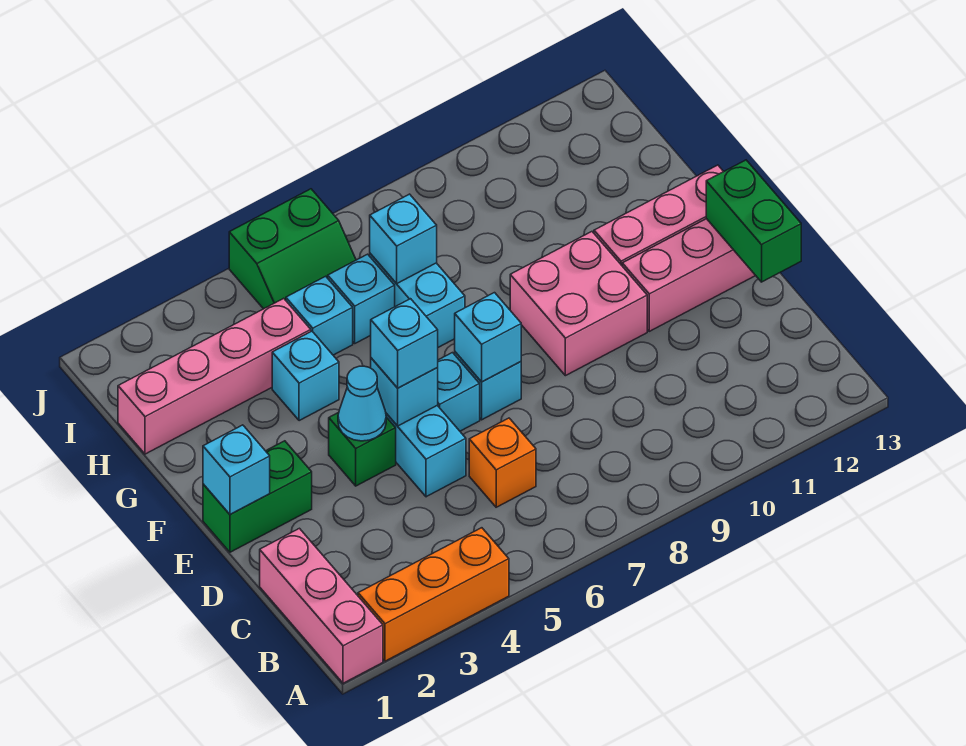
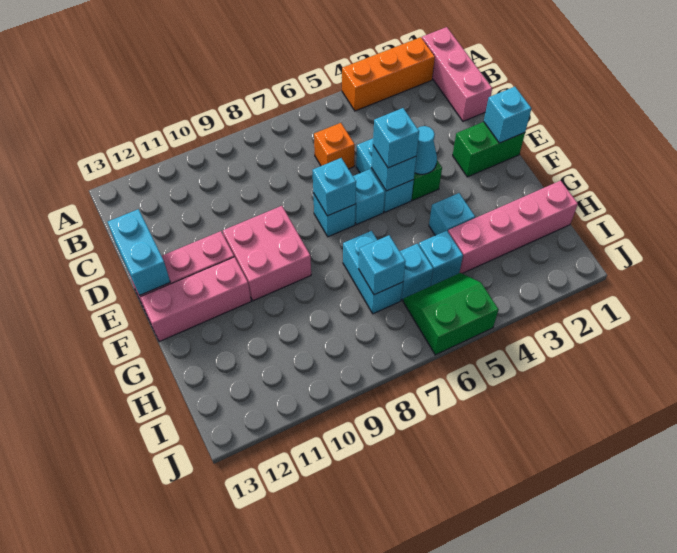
green 1x2 brick [706,160,801,282] -> cyan 1x2 brick [108,209,170,295]

